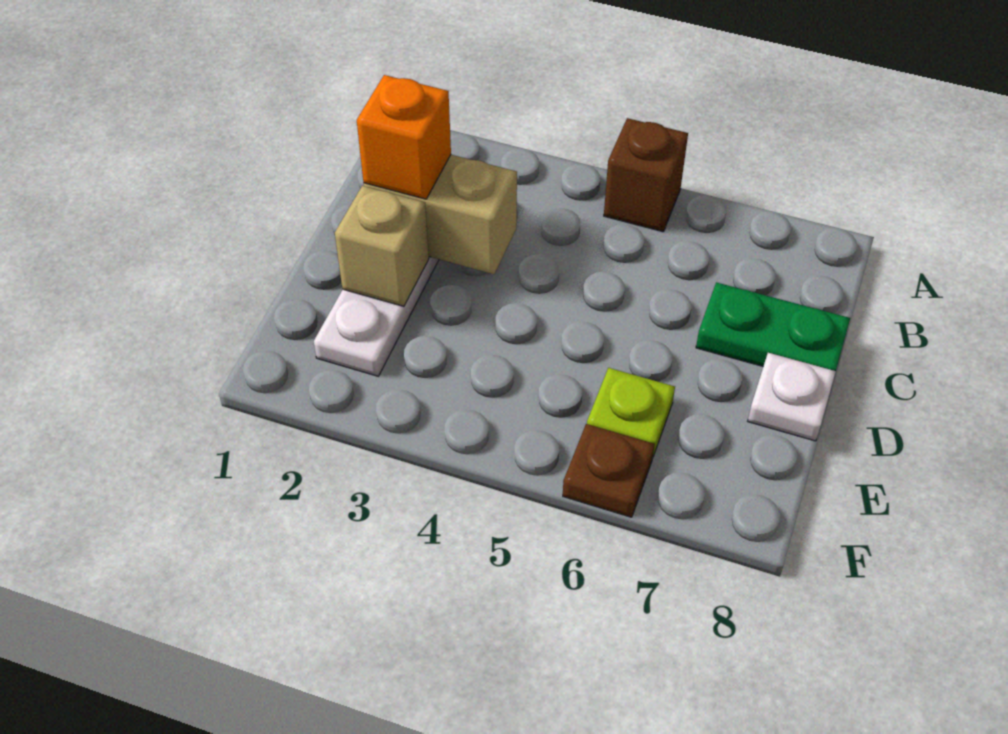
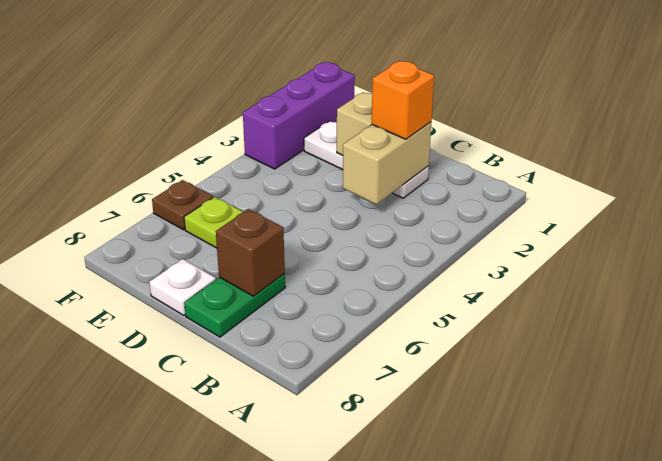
brown 1x1 brick [604,118,688,232] -> brown 1x1 brick moved to [216,209,285,296]
none -> purple 1x3 brick [243,62,355,169]

